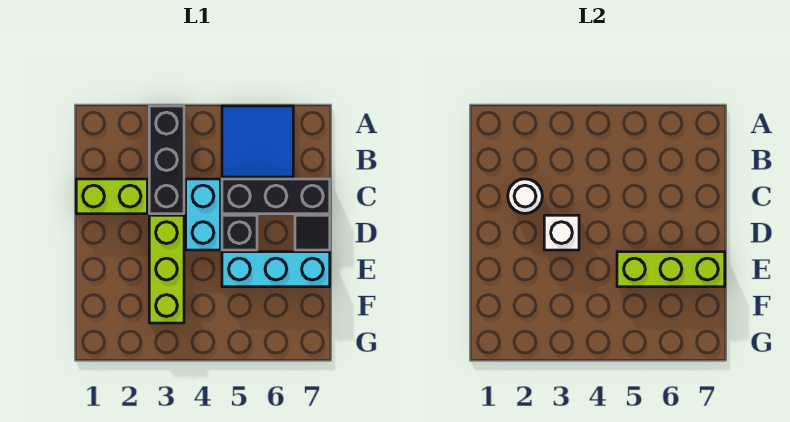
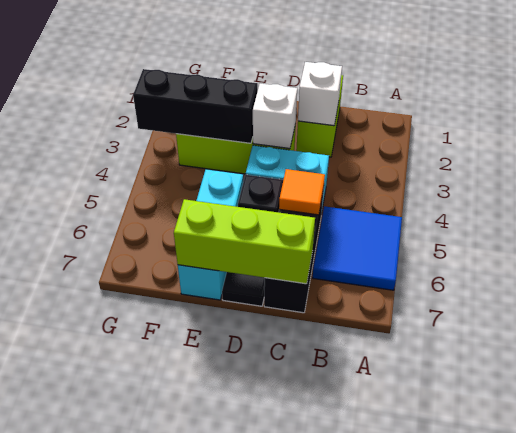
black 1x3 brick [149,106,184,214] -> black 1x3 brick moved to [133,69,258,143]
white 1x1 round brick [508,179,542,214] -> white 1x1 brick [298,62,342,126]
none -> orange 1x1 tile [279,169,325,215]
lime 1x3 brick [617,252,725,287] -> lime 1x3 brick turned to [174,199,315,284]

